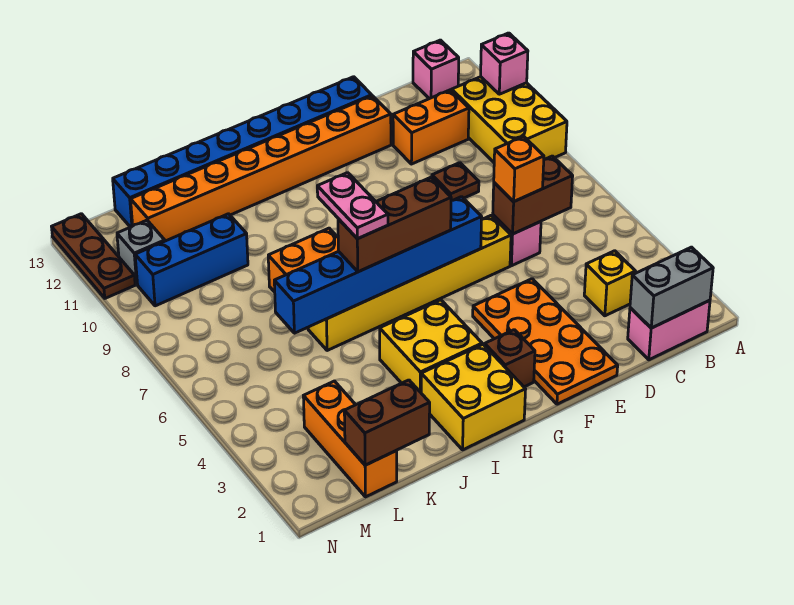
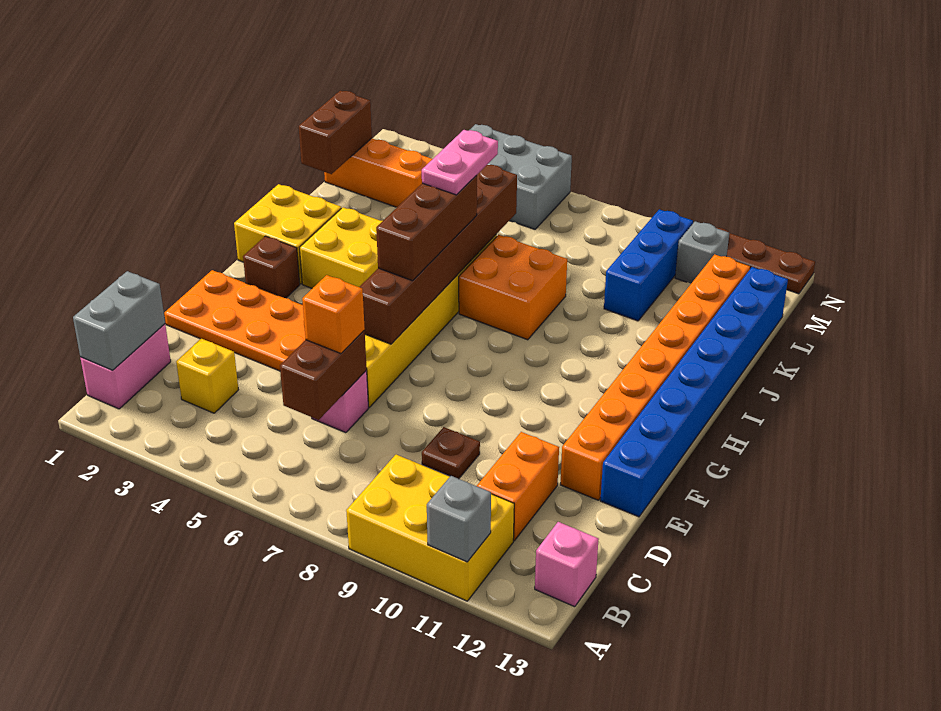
pink 1x1 brick [481,33,528,94] -> grey 1x1 brick [427,476,491,562]
blue 1x6 brick [274,197,482,333] -> brown 1x6 brick [360,165,517,344]
pink 1x2 plate [317,173,388,239] -> pink 1x2 plate turned to [422,130,498,195]
none -> grey 2x3 brick [469,124,572,229]

